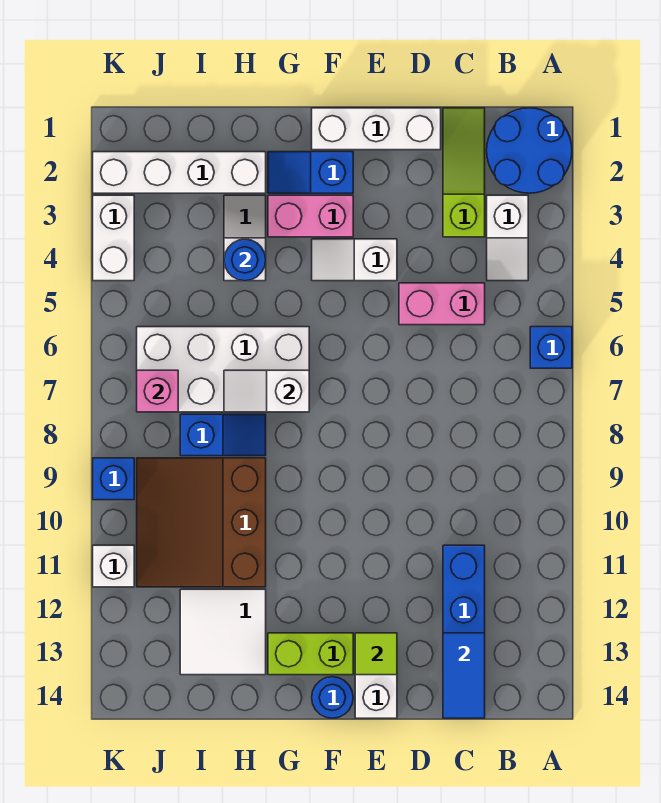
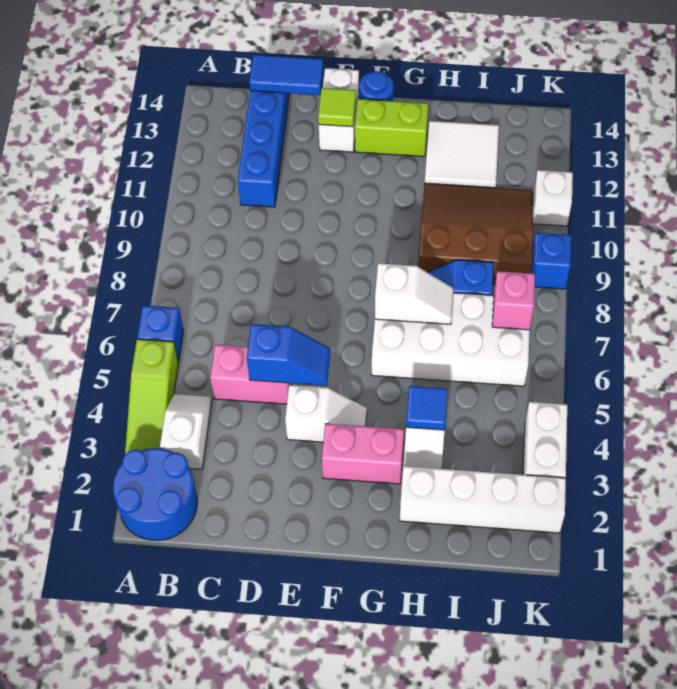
lime 1x3 slope [443,108,485,237] -> lime 1x3 slope moved to [125,339,178,454]
blue 1x2 tile [443,633,485,718] -> blue 1x2 tile turned to [249,55,323,95]
white 1x3 brick [312,108,441,150] -> none
blue 1x2 slope [268,152,353,193] -> blue 1x2 slope moved to [247,324,330,386]
blue 1x1 round brick [224,239,266,281] -> blue 1x1 tile [406,386,447,430]
brown 3x3 slope [137,458,266,587] -> brown 3x3 slope turned to [418,183,533,284]

